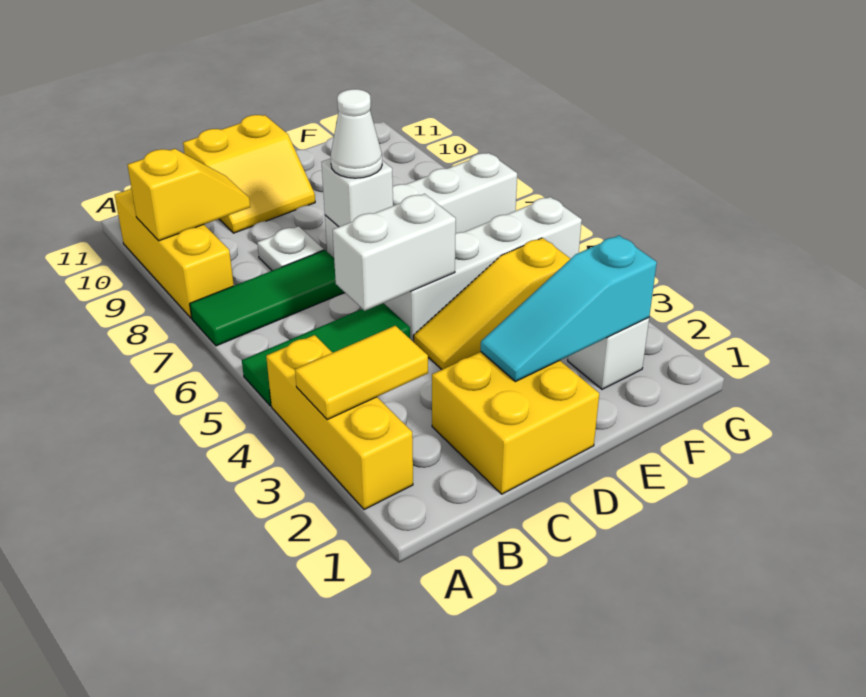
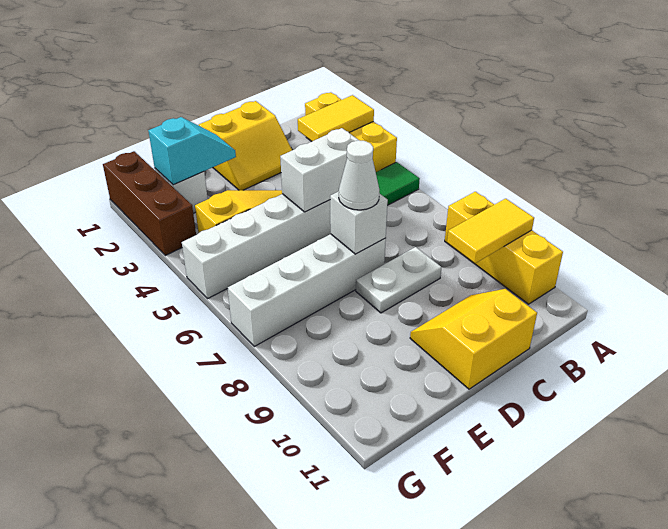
green 1x3 tile [190,250,345,346] -> none
yellow 1x2 slope [128,149,250,241] -> yellow 1x2 tile [447,199,534,263]
yellow 2x2 brick [432,352,599,494] -> yellow 2x2 slope [199,101,292,190]
white 1x1 plate [257,226,324,271] -> white 1x2 plate [356,247,442,313]
cyan 1x3 slope [481,235,657,382] -> cyan 1x2 slope [148,117,236,185]
none -> brown 1x3 brick [103,151,196,255]

